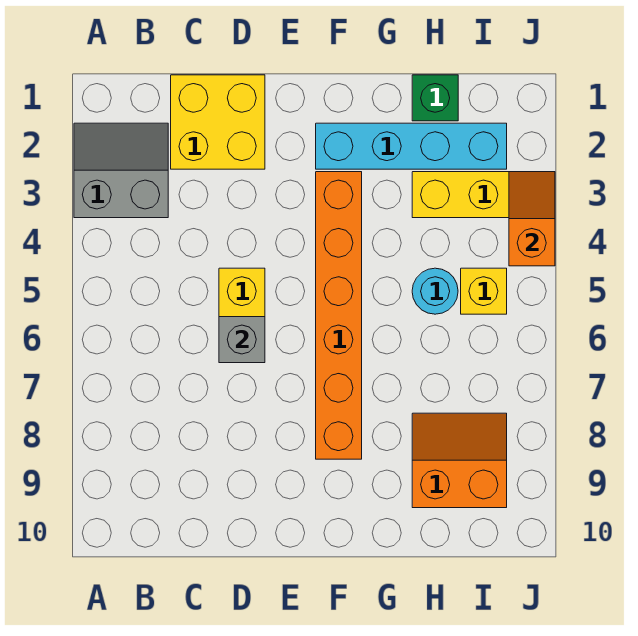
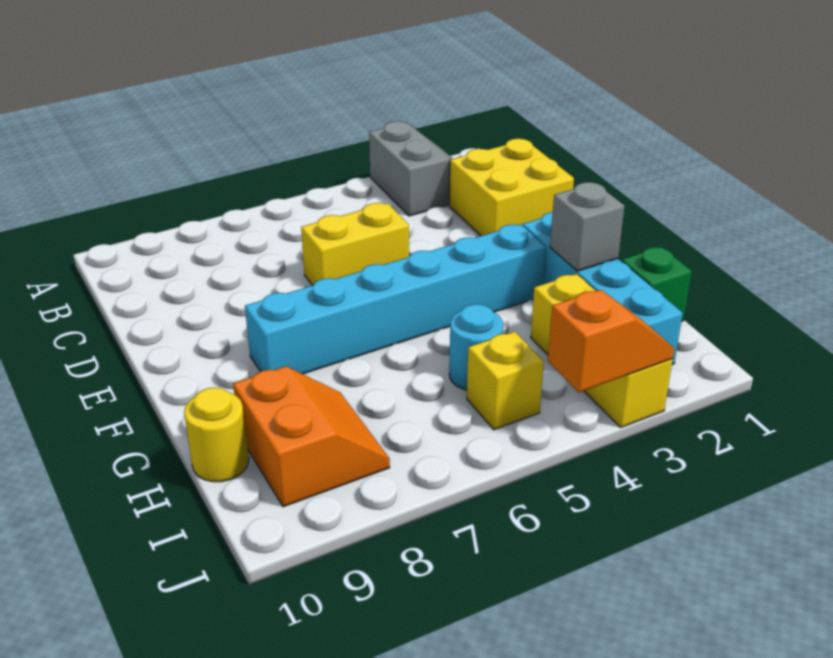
grey 1x1 brick [219,317,265,363] -> grey 1x1 brick moved to [550,182,624,271]
orange 1x6 brick [316,172,362,459] -> cyan 1x6 brick [245,224,546,374]
none -> yellow 1x1 round brick [184,388,249,482]

